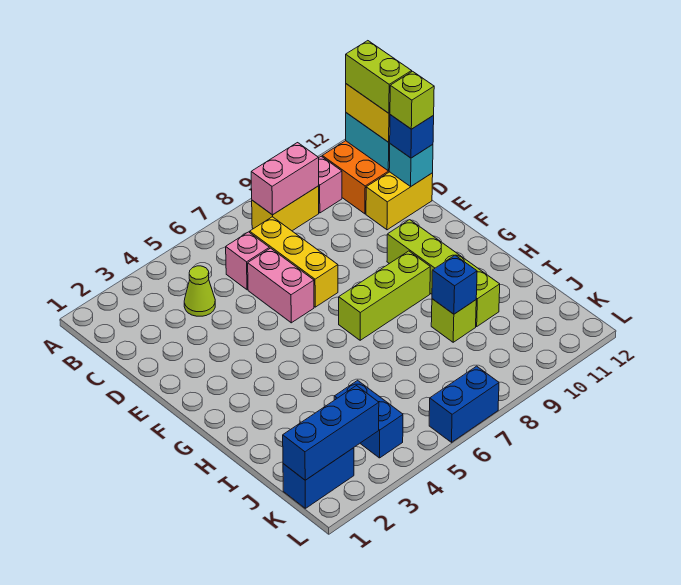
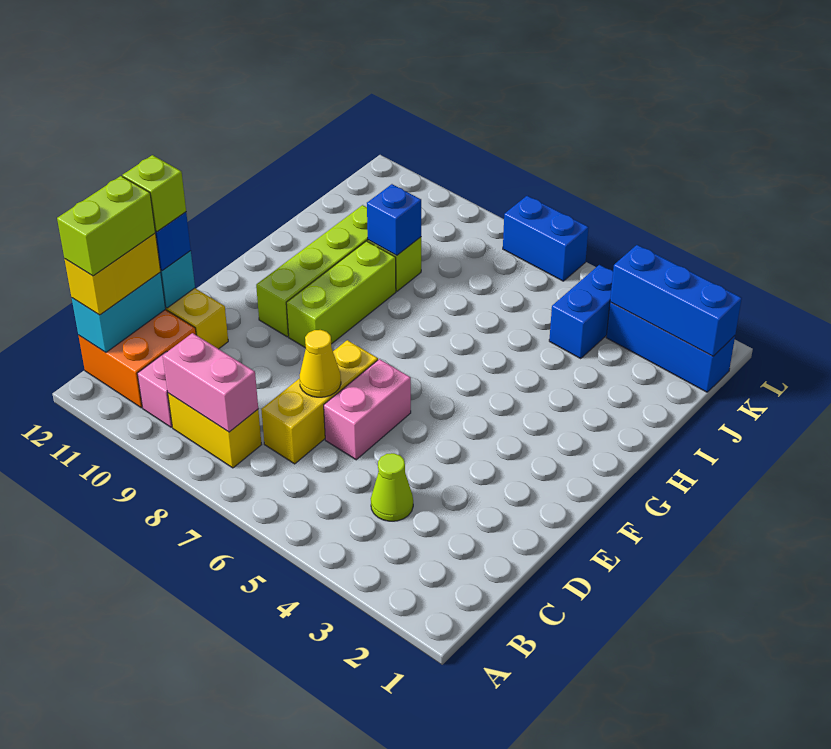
pink 1x1 brick [226,232,270,290] -> none
none -> yellow 1x1 cone [300,330,341,397]
lime 1x3 brick [339,251,430,340] -> lime 1x3 brick turned to [286,241,396,348]
blue 1x2 brick [283,448,354,508] -> blue 1x3 brick [606,302,735,392]

